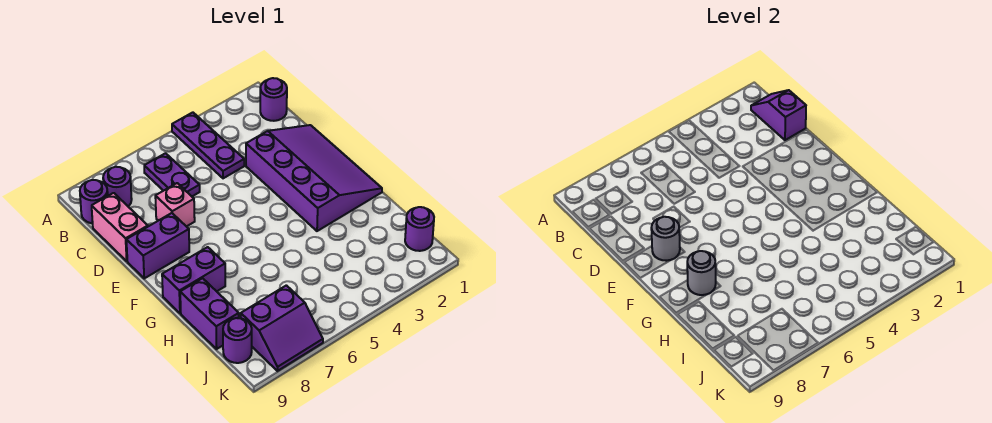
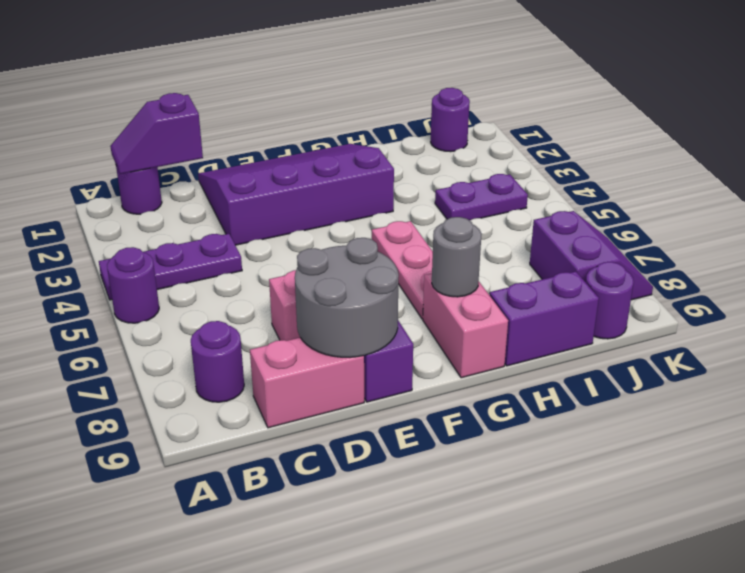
purple 1x2 plate [144,153,200,196] -> purple 1x2 plate moved to [435,174,528,221]
purple 1x1 round brick [80,180,108,223] -> purple 1x1 round brick moved to [107,247,159,323]
grey 1x1 round brick [651,217,680,261] -> grey 2x2 round brick [295,238,399,357]
none -> pink 1x3 plate [372,221,433,319]
purple 1x2 brick [162,247,225,313] -> pink 1x2 brick [423,273,508,378]

